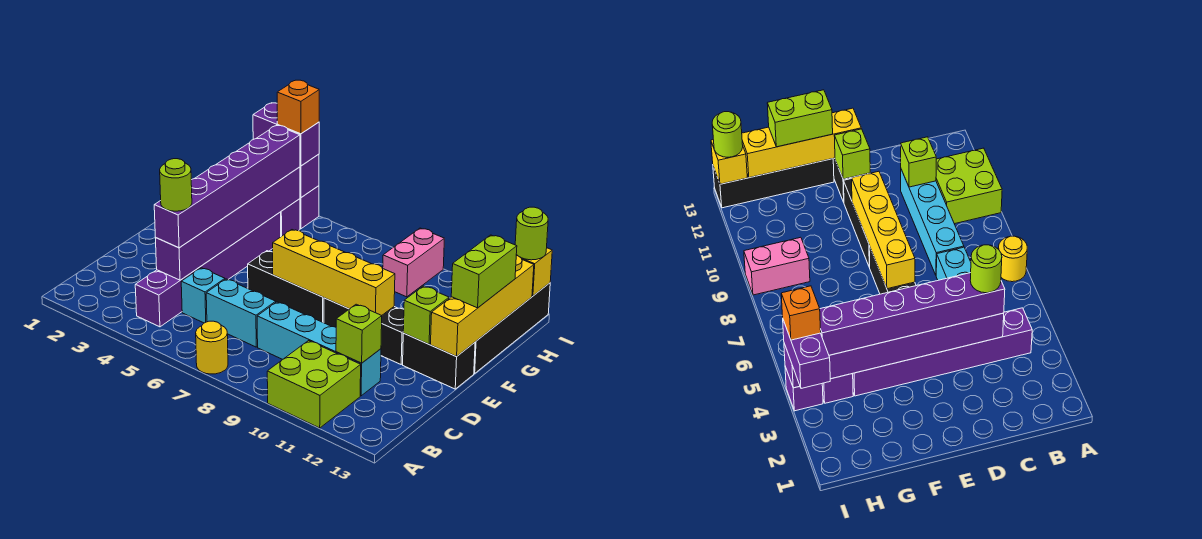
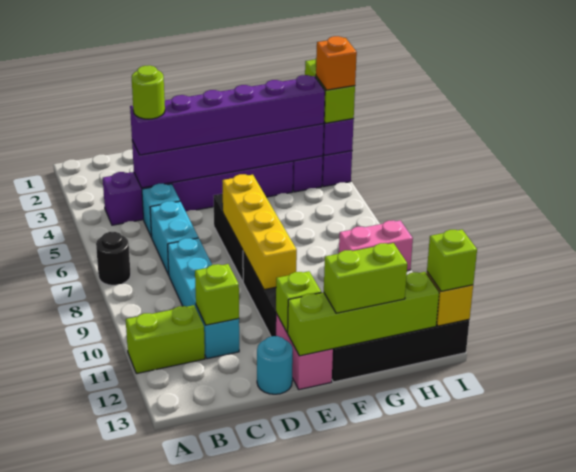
yellow 1x1 round brick [196,321,228,374] -> black 1x1 round brick [96,232,131,285]
lime 2x2 brick [267,341,361,428] -> lime 1x2 brick [126,305,205,374]
none -> cyan 1x1 round brick [257,336,293,394]
black 1x2 brick [403,333,475,389] -> pink 1x2 brick [276,313,333,390]
yellow 1x4 brick [431,255,534,357] -> lime 1x4 brick [288,272,439,356]
purple 1x2 brick [253,103,319,166] -> lime 1x2 brick [305,59,355,123]
lime 1x1 round brick [515,207,548,260] -> lime 1x1 brick [427,230,477,291]

